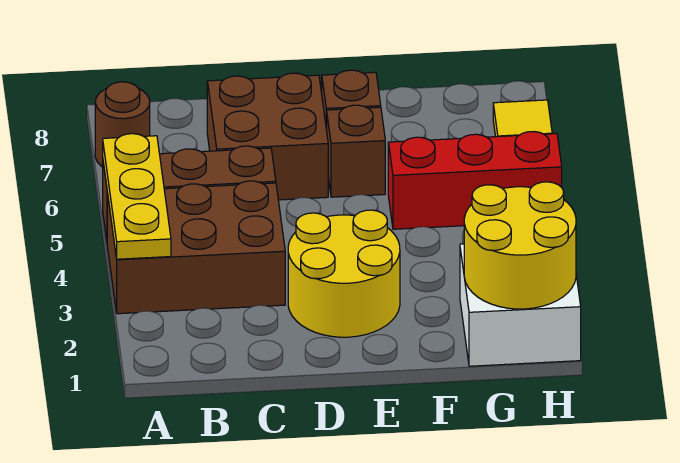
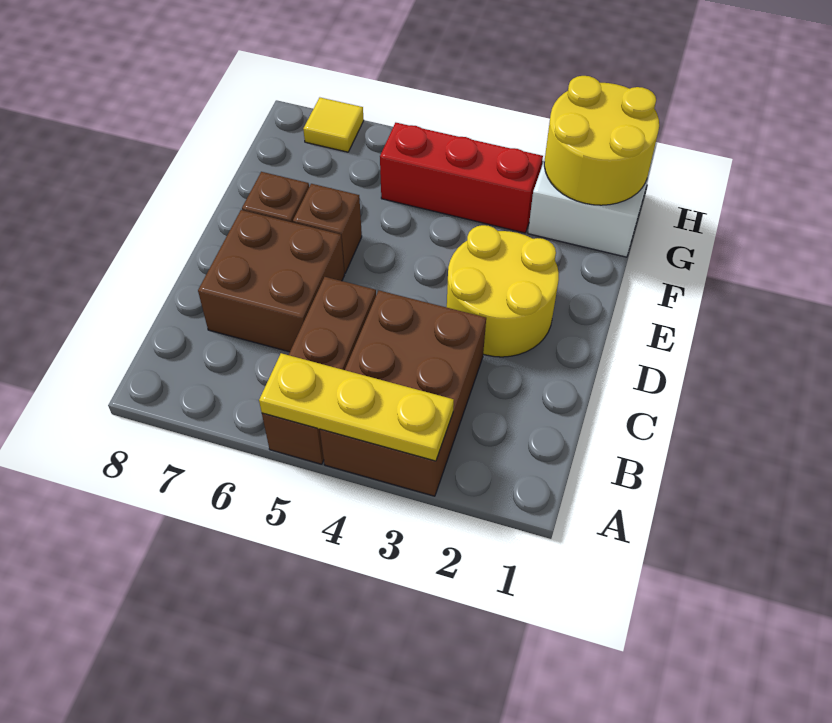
brown 1x1 round brick [95,82,150,167] -> none
red 1x3 brick [388,132,562,229] -> red 1x3 brick turned to [380,123,543,233]

